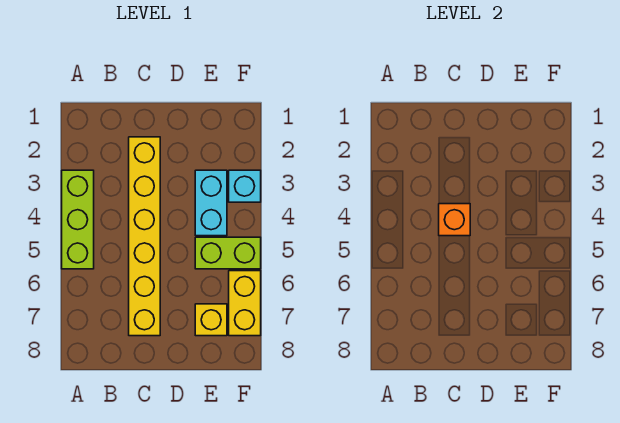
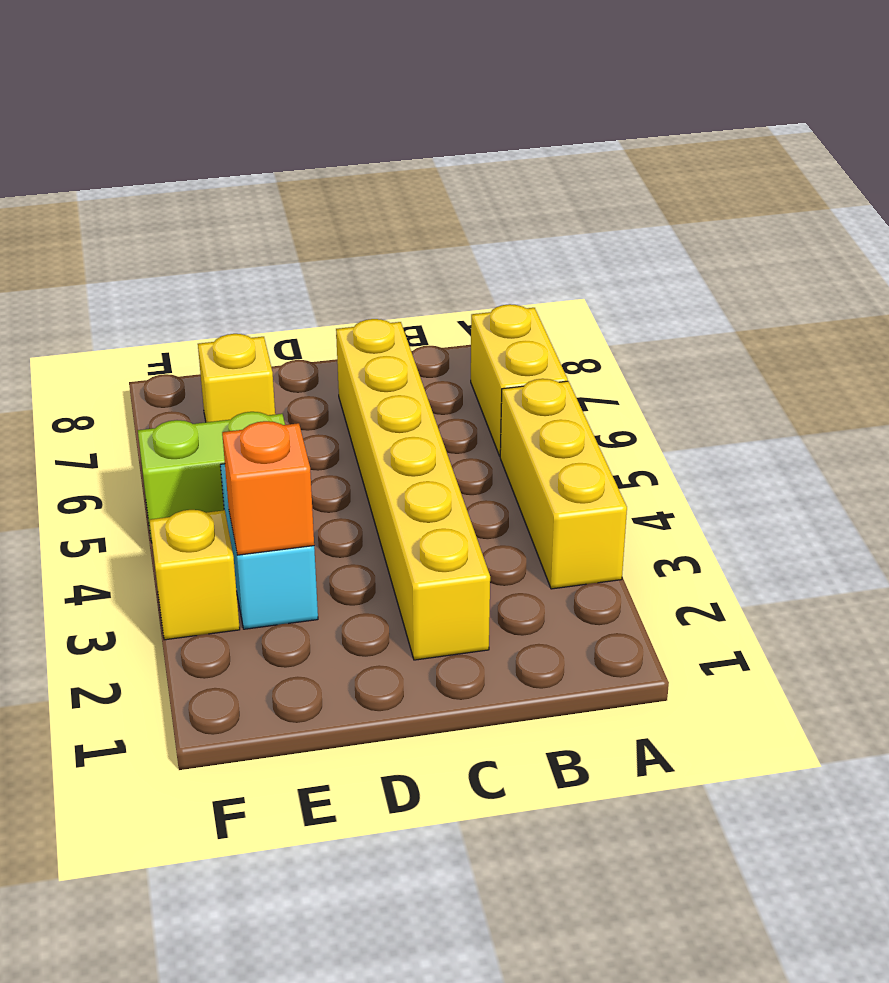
lime 1x3 brick [62,170,94,269] -> yellow 1x3 brick [500,379,627,589]
orange 1x1 brick [439,204,470,236] -> orange 1x1 brick moved to [222,421,314,555]
cyan 1x1 brick [229,170,261,202] -> yellow 1x1 brick [149,510,240,640]
yellow 1x2 brick [229,271,261,336] -> yellow 1x2 brick moved to [471,304,568,456]

